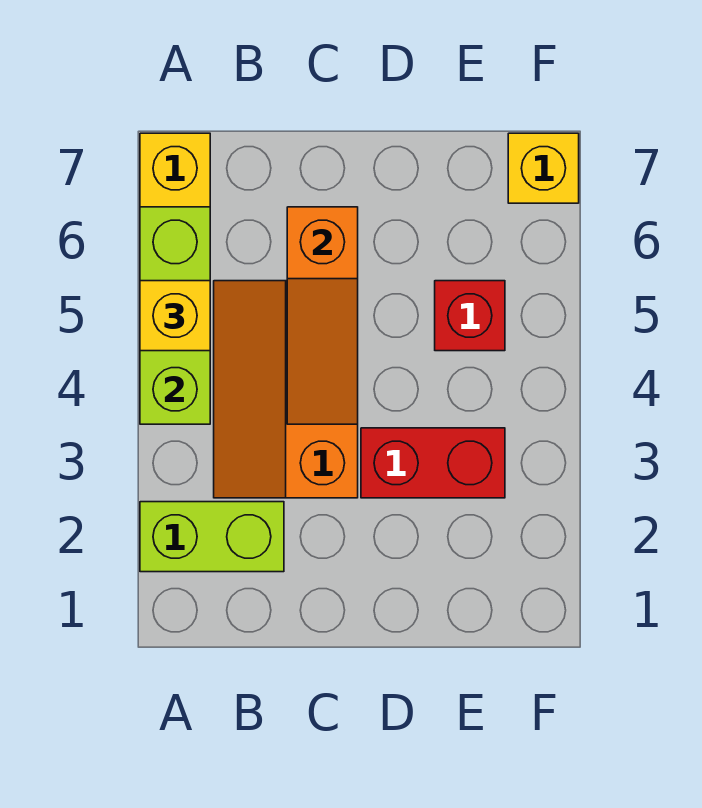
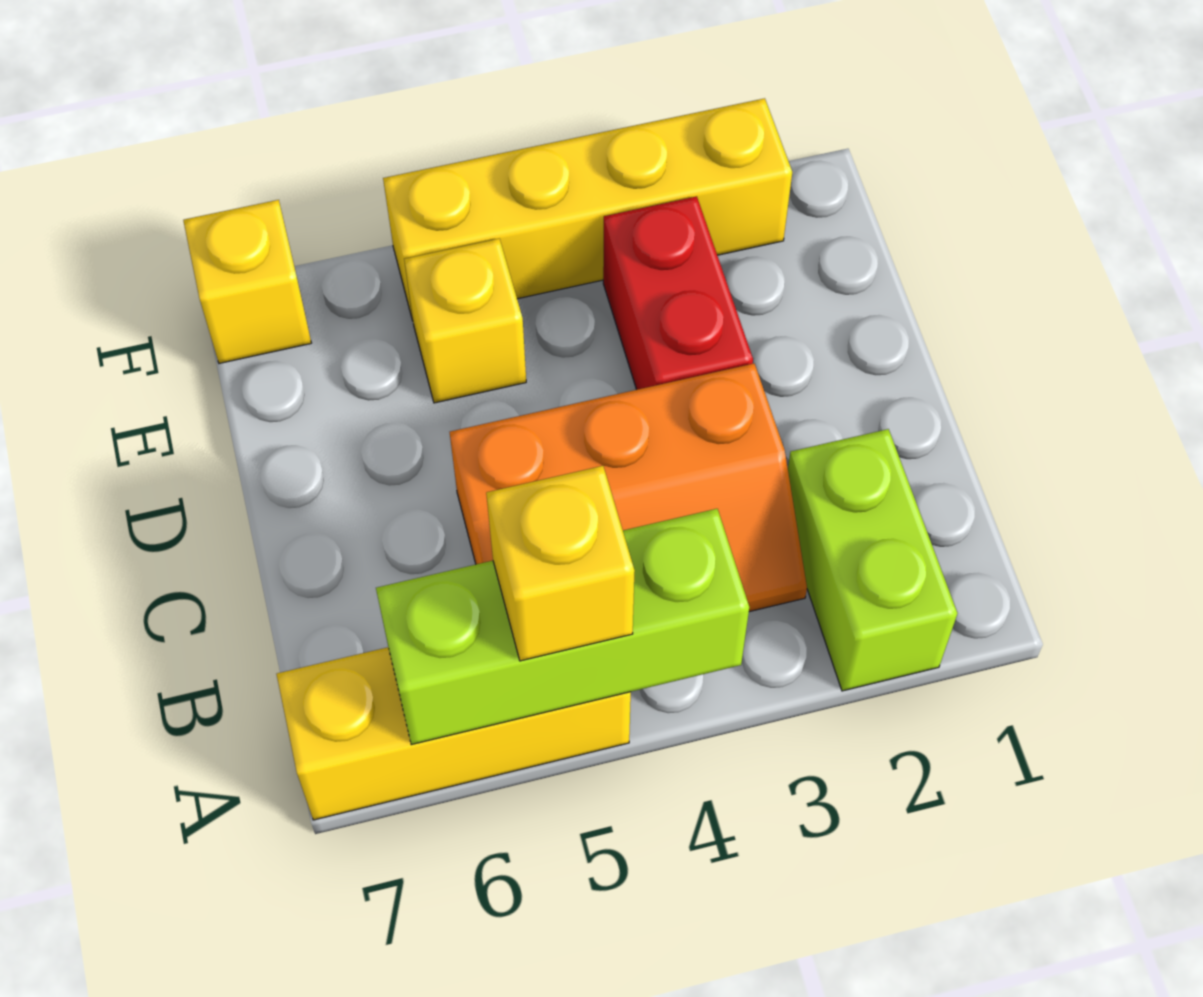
orange 1x3 slope [287,207,358,424] -> none
red 1x1 brick [435,281,505,351] -> yellow 1x1 brick [404,239,526,403]
none -> yellow 1x4 brick [383,98,792,321]

